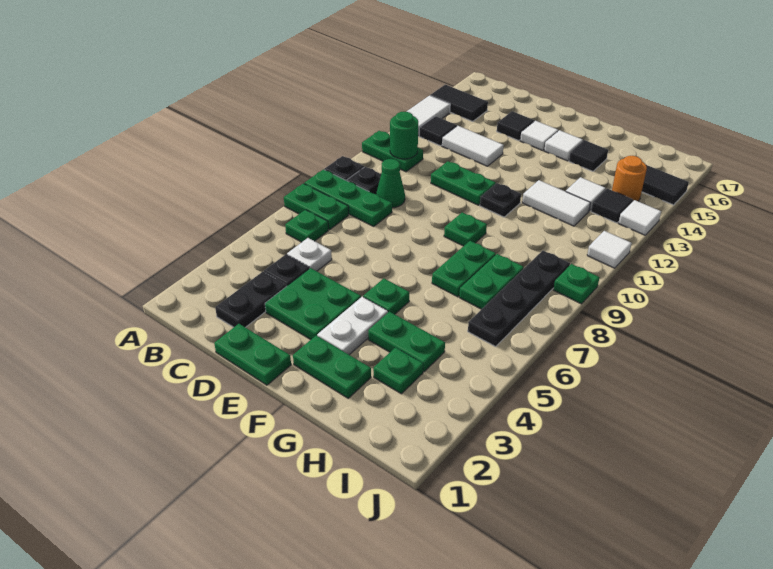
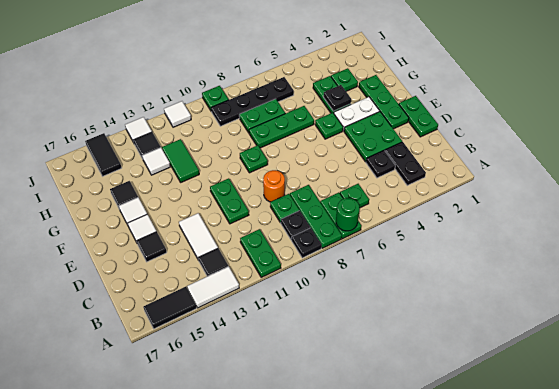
black 1x2 tile [430,85,488,121] -> black 1x2 tile turned to [144,287,196,329]
green 1x1 round brick [390,112,418,159] -> green 1x1 round brick moved to [336,198,360,231]
black 1x2 plate [215,272,286,327] -> black 1x2 plate turned to [385,142,426,185]
white 1x1 plate [287,238,332,271] -> none
green 1x1 cone [376,159,405,208] -> green 1x1 plate [270,194,299,223]
green 1x2 plate [293,335,371,398] -> green 1x3 plate [359,75,409,129]
black 1x1 plate [480,183,521,217] -> black 1x1 plate moved to [323,85,351,111]
green 1x2 plate [432,241,496,297] -> green 1x3 plate [249,106,314,148]
white 1x2 tile [522,180,590,226] -> green 1x2 tile [162,139,199,182]
orange 1x1 round brick [612,156,647,201] -> orange 1x1 round brick moved to [263,170,285,202]

